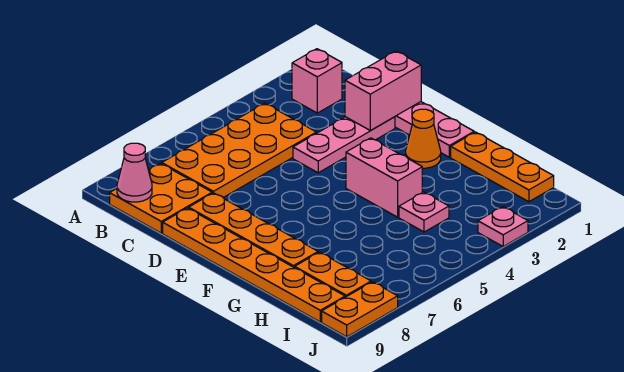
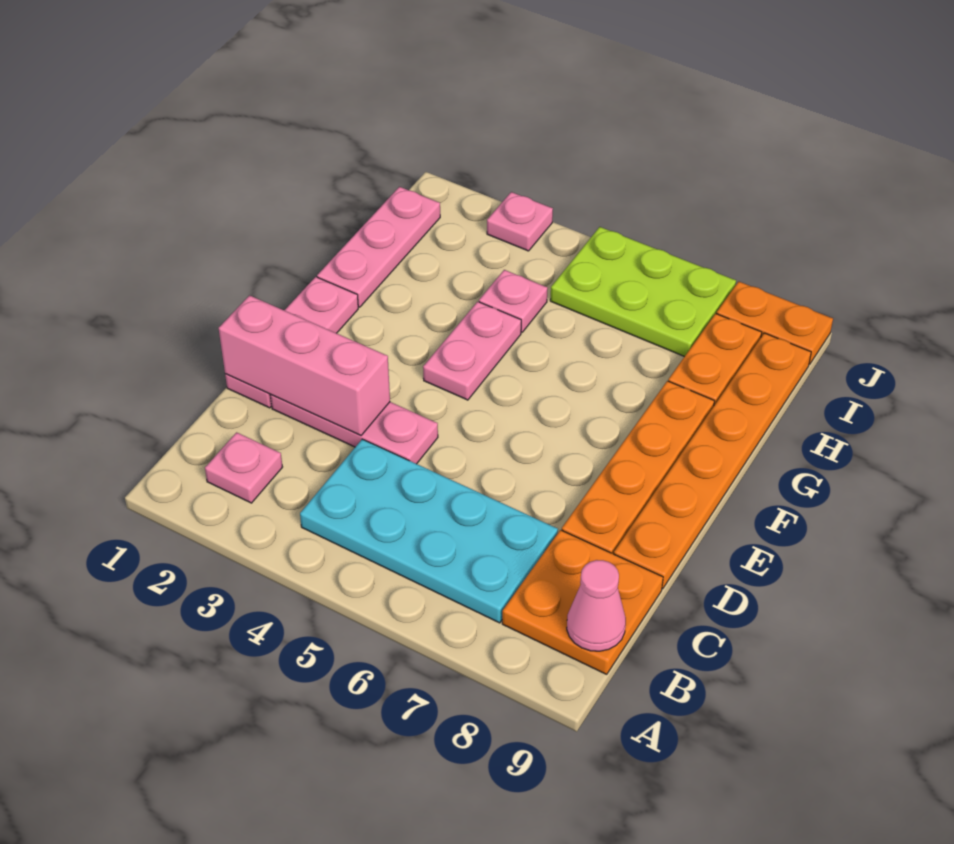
pink 1x1 brick [292,49,342,113] -> pink 1x1 plate [205,432,282,503]
orange 2x4 plate [162,103,317,198] -> cyan 2x4 plate [300,439,558,623]
pink 1x2 brick [345,51,421,131] -> pink 1x3 brick [219,295,390,435]
orange 1x1 cone [406,109,441,168] -> none
pink 1x2 brick [346,138,422,217] -> pink 1x2 plate [423,302,521,400]
orange 1x3 plate [451,132,554,202] -> pink 1x3 plate [317,187,440,307]
none -> lime 2x3 plate [550,227,736,357]

